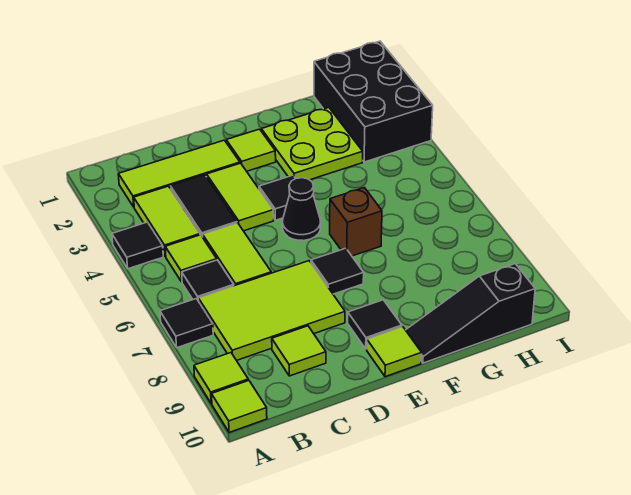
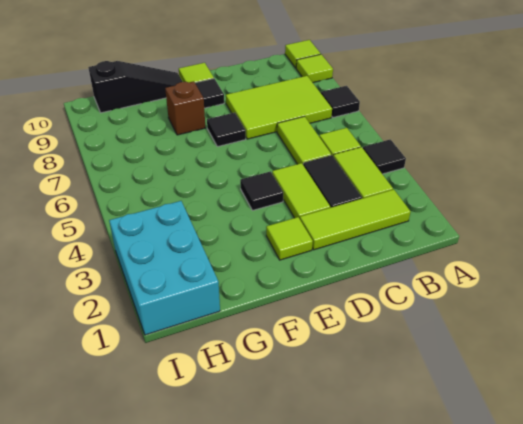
black 1x1 tile [182,260,234,300] -> none
lime 1x1 tile [272,326,326,376] -> none
black 1x1 cone [283,178,320,241] -> none
lime 2x2 plate [261,108,363,180] -> none
brown 1x1 brick [330,188,382,256] -> brown 1x1 brick moved to [165,81,205,135]
black 2x3 brick [314,41,433,162] -> cyan 2x3 brick [109,201,220,335]

